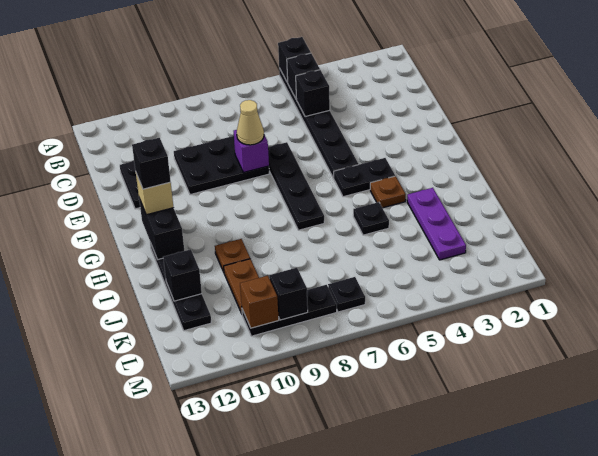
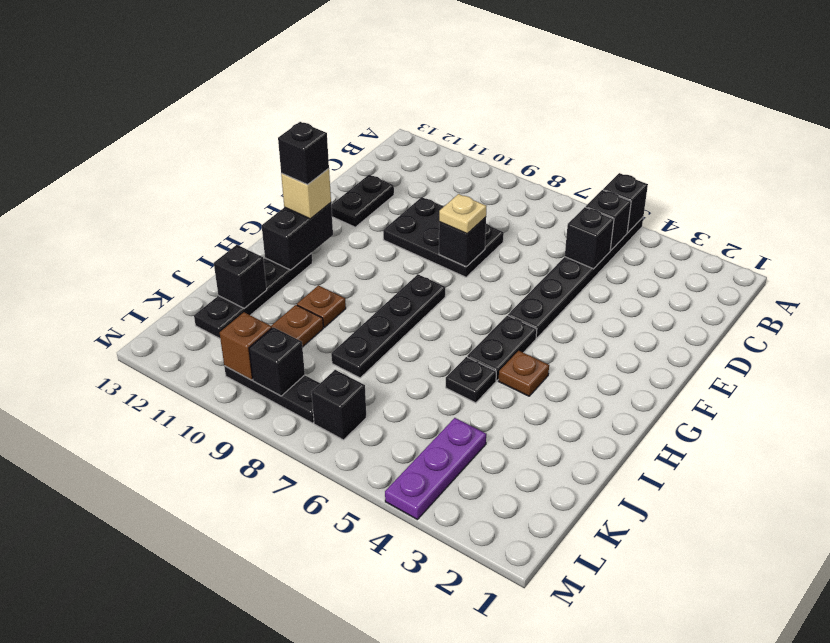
black 1x4 plate [268,142,324,230] -> black 1x4 plate moved to [331,274,446,378]
purple 1x1 brick [234,130,269,172] -> black 1x1 brick [439,217,486,267]
tan 1x1 cone [237,100,264,145] -> tan 1x1 plate [439,194,486,234]
black 1x2 plate [334,158,395,197] -> black 1x2 plate turned to [467,315,537,381]
purple 1x3 plate [407,188,466,260] -> purple 1x3 plate moved to [385,418,486,519]
black 1x1 plate [328,277,365,312] -> black 1x1 brick [312,370,366,440]

